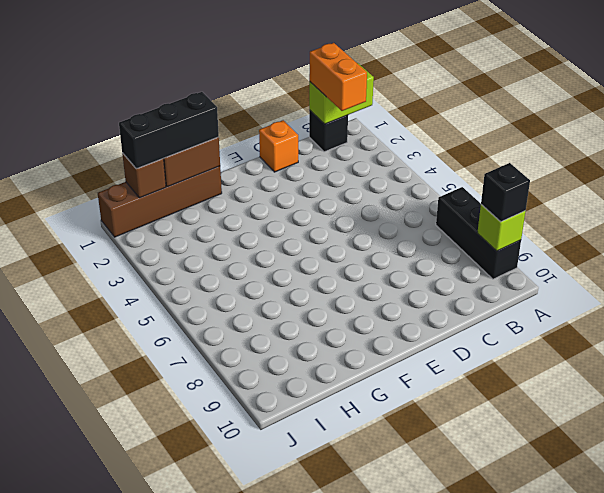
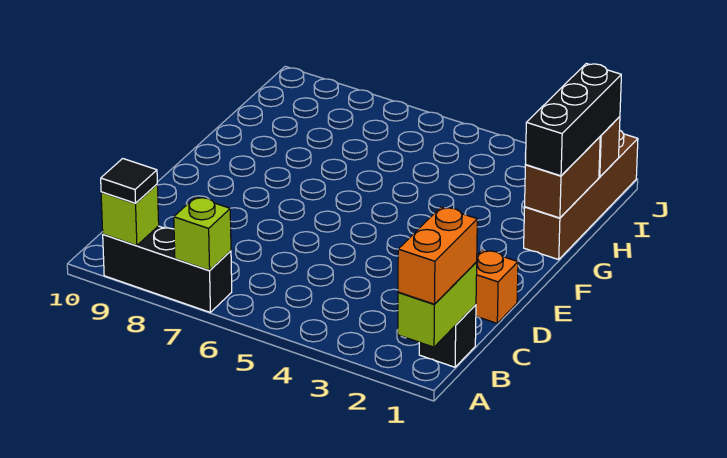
none -> lime 1x1 brick [174,197,231,270]
black 1x1 brick [481,163,530,222] -> black 1x1 tile [101,159,157,203]
orange 1x2 brick [309,43,367,111] -> orange 1x2 brick turned to [398,207,477,304]

